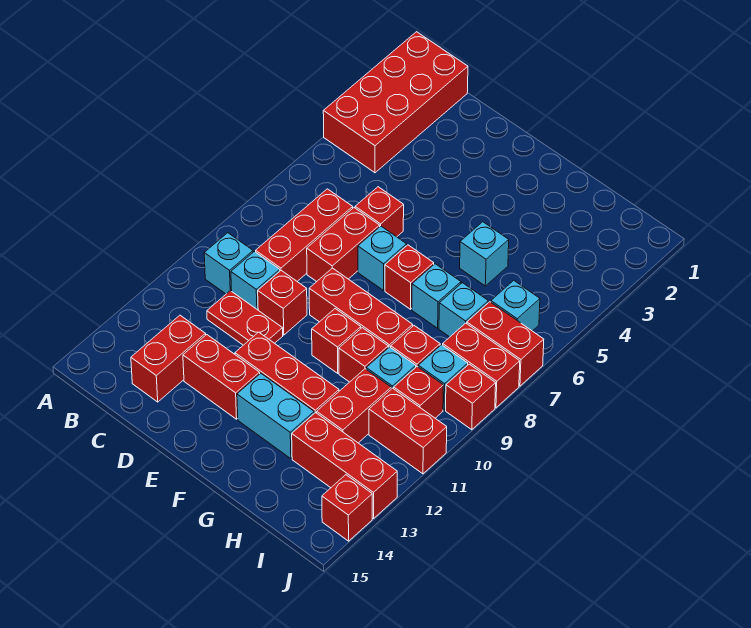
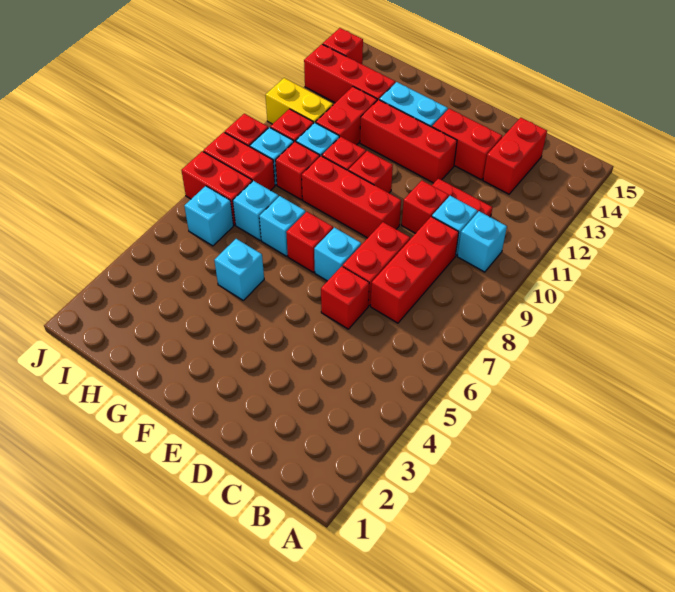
red 2x4 brick [323,32,468,173] -> none
red 1x2 brick [369,388,447,474] -> yellow 1x2 brick [265,78,333,124]

